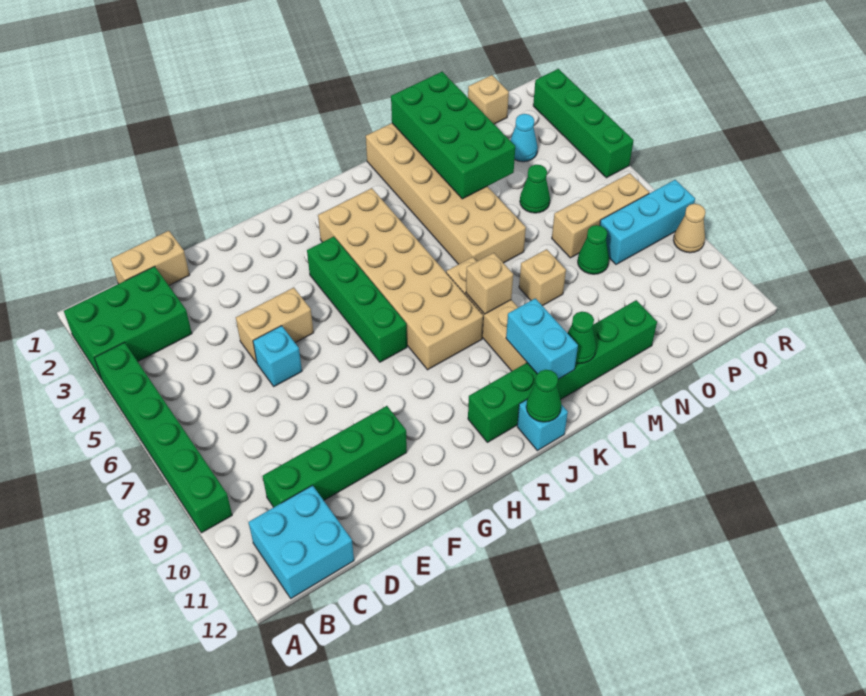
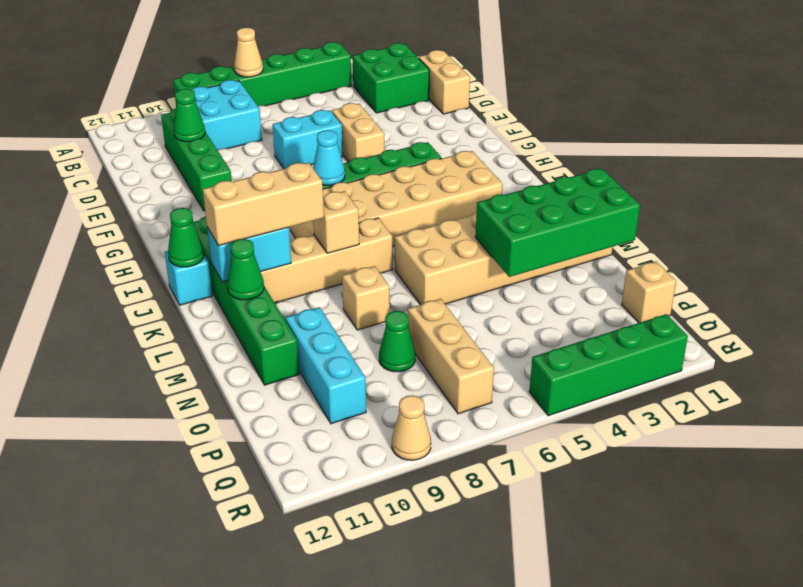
green 2x3 brick [64,266,192,380] -> green 2x2 brick [353,43,429,113]
none -> tan 1x1 cone [234,28,263,77]
cyan 2x2 brick [249,485,354,598] -> cyan 2x2 brick moved to [192,80,262,150]
cyan 1x1 brick [253,326,302,386] -> cyan 1x2 brick [273,110,343,169]
none -> tan 1x3 brick [203,163,324,246]
green 1x1 cone [520,165,550,213] -> green 1x1 cone moved to [174,89,205,142]
cyan 1x1 cone [510,114,538,162] -> cyan 1x1 cone moved to [313,130,345,185]
cyan 1x3 brick [600,180,695,264] -> cyan 1x3 brick moved to [285,307,366,424]

